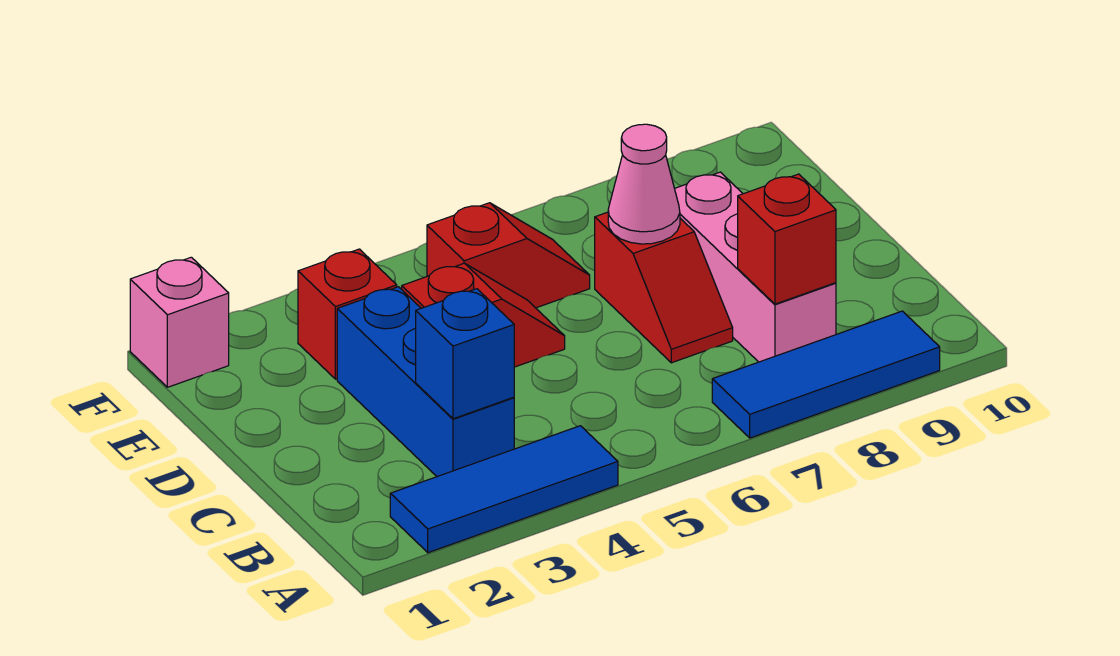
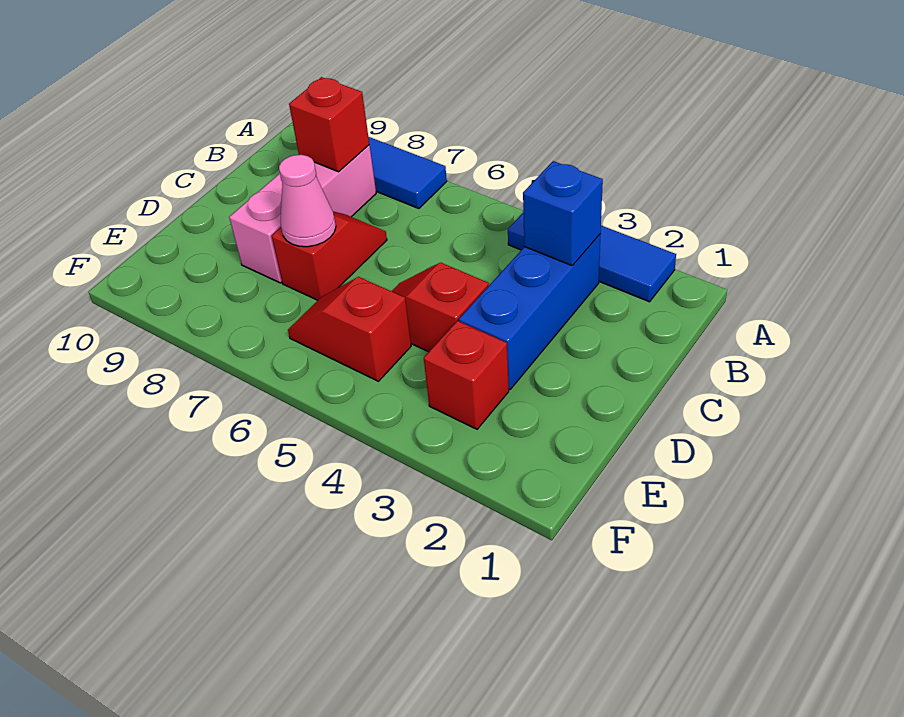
pink 1x1 brick [130,257,229,387] -> none

